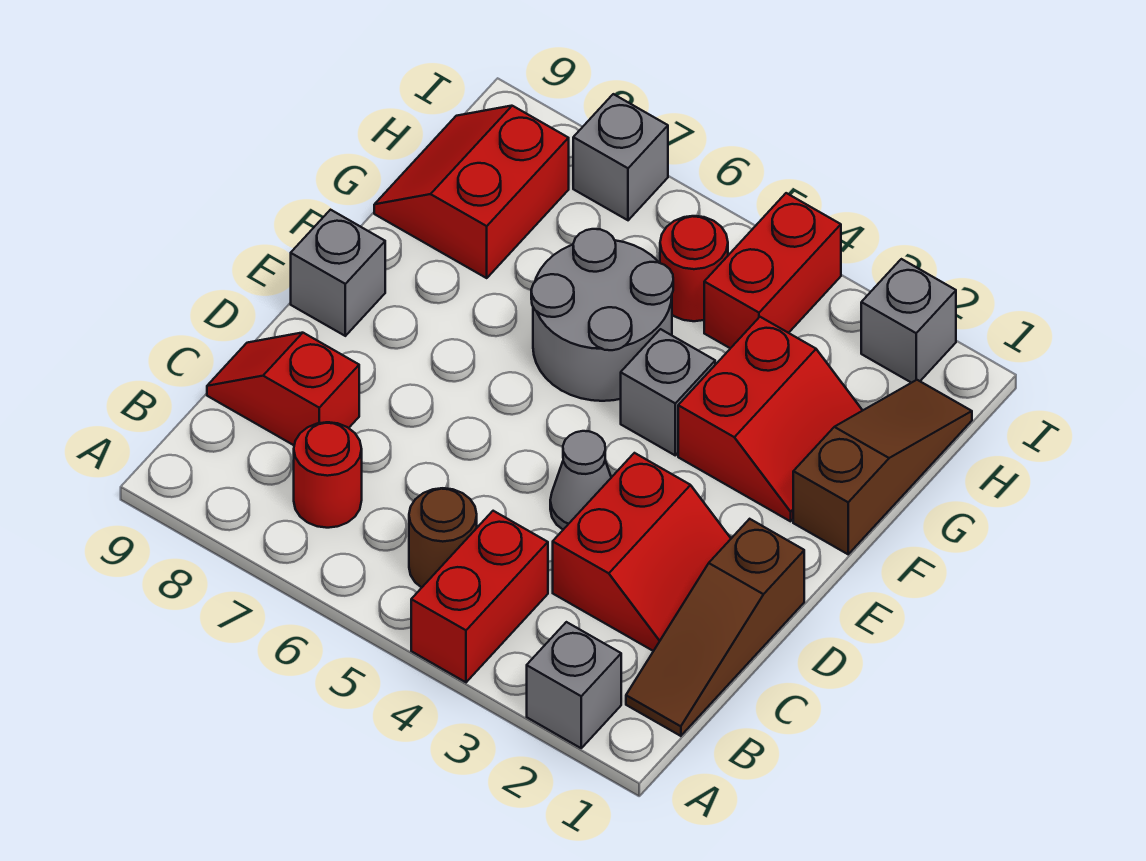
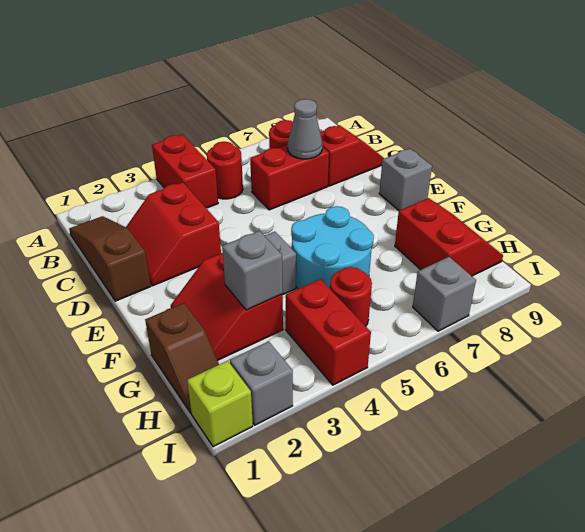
grey 1x1 brick [527,622,621,748] -> grey 1x1 brick moved to [222,231,283,310]
brown 1x1 round brick [409,488,477,587] -> red 1x1 round brick [207,142,243,199]
none -> red 1x2 brick [250,144,329,210]
grey 1x1 cone [550,431,611,530] -> grey 1x1 cone moved to [288,99,322,159]
brown 1x3 slope [793,380,972,554] -> brown 1x2 slope [145,303,219,413]
grey 2x2 round brick [531,229,673,401] -> cyan 2x2 round brick [291,206,374,289]
none -> lime 1x1 brick [187,361,253,447]

